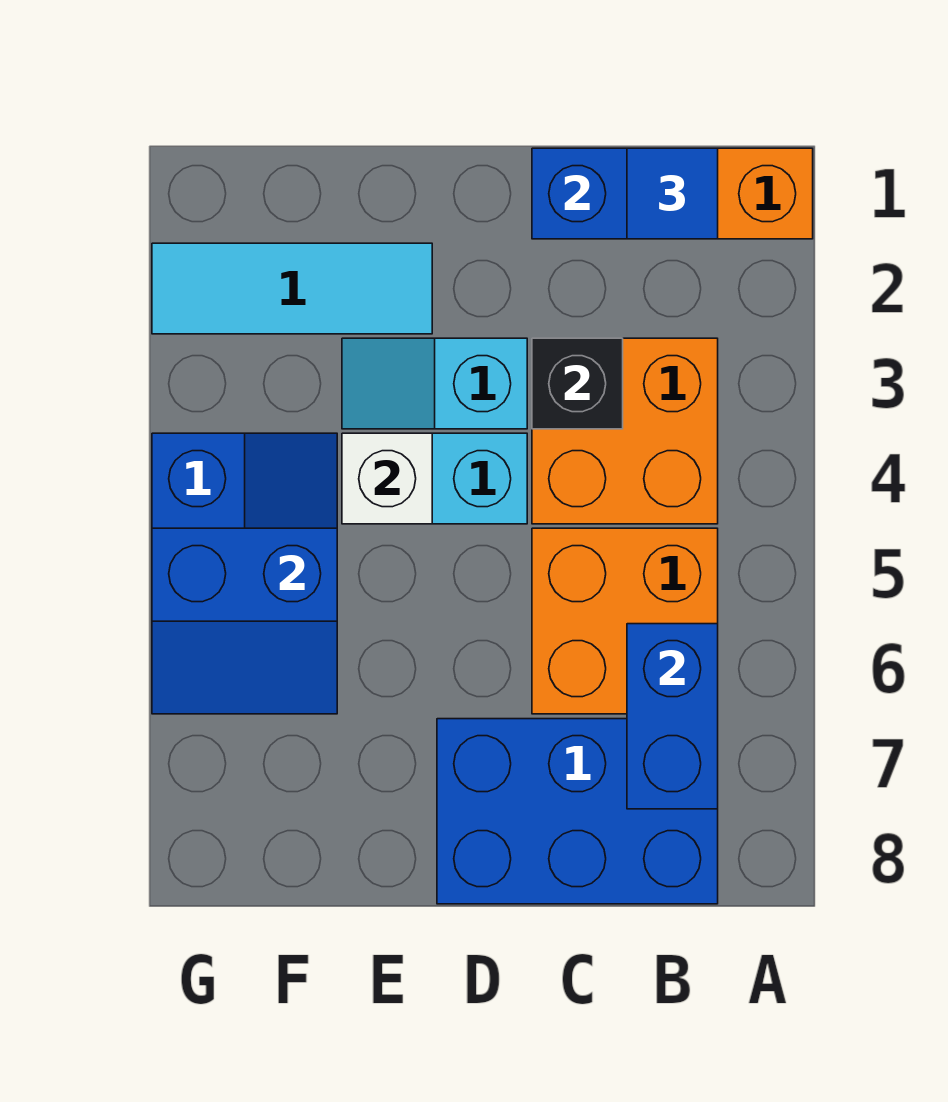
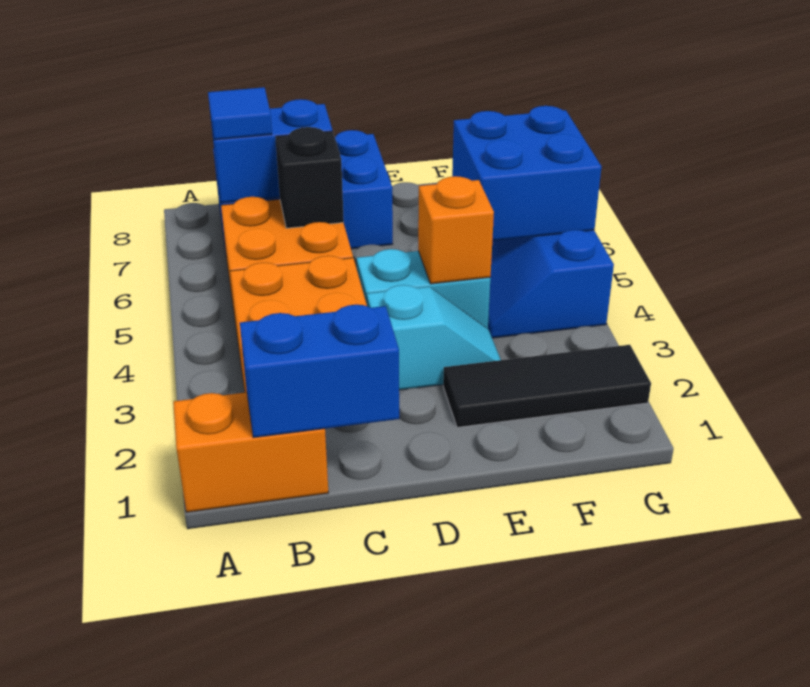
blue 1x1 tile [627,148,718,239] -> blue 1x1 tile moved to [208,87,272,140]
blue 1x2 brick [627,624,718,809] -> blue 1x2 brick turned to [211,99,333,203]
black 1x1 brick [532,338,623,429] -> black 1x1 brick moved to [276,127,344,228]
cyan 1x3 tile [152,243,432,334] -> black 1x3 tile [443,345,651,427]
white 1x1 brick [342,433,432,524] -> orange 1x1 brick [418,176,494,284]
blue 2x2 slope [152,528,337,714] -> blue 2x2 brick [452,106,602,241]

